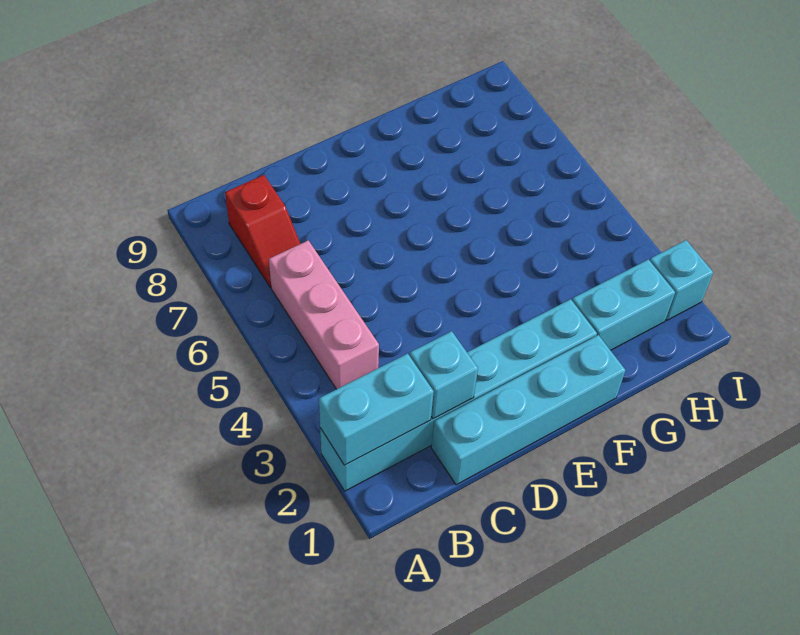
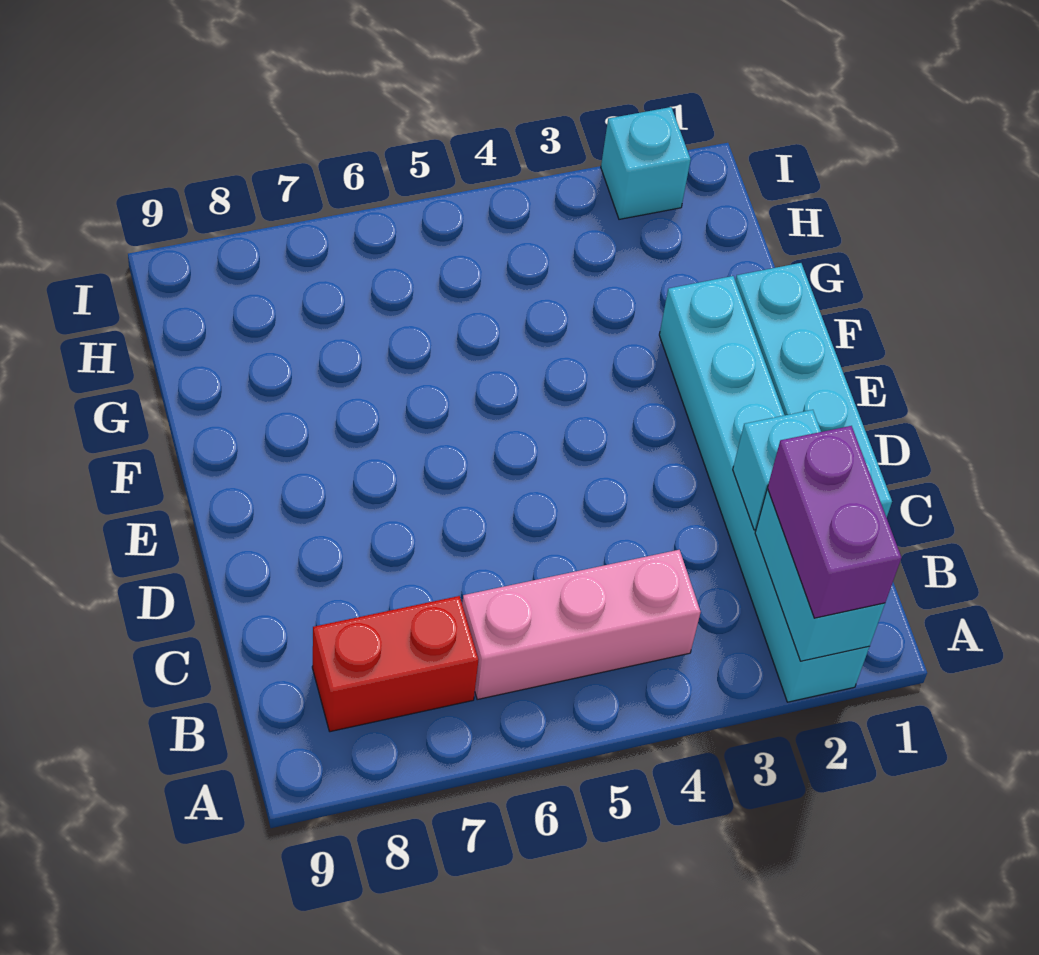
none -> purple 1x2 brick [767,426,901,618]
red 1x2 slope [225,175,300,288] -> red 1x2 brick [312,596,478,732]
cyan 1x2 brick [572,259,675,350] -> none

